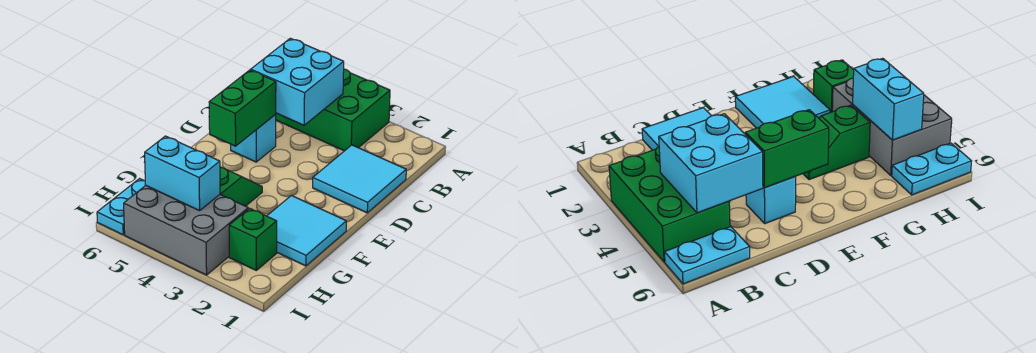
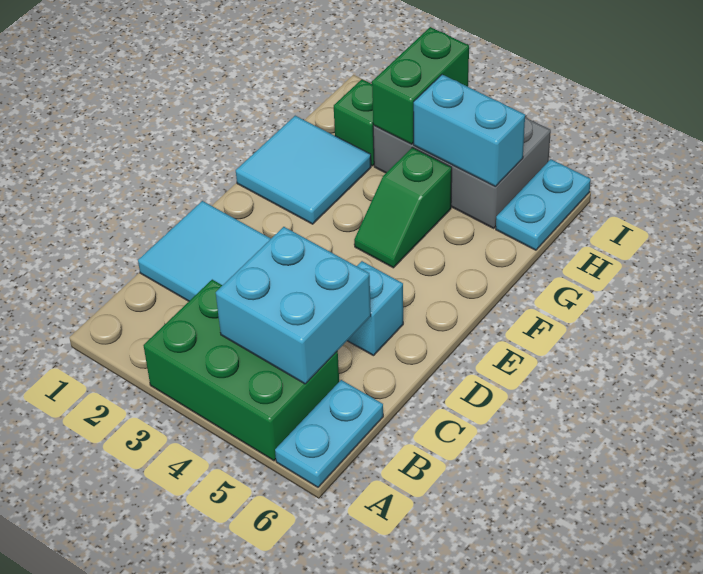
green 1x2 brick [209,70,276,146] -> green 1x2 brick moved to [372,27,469,144]

